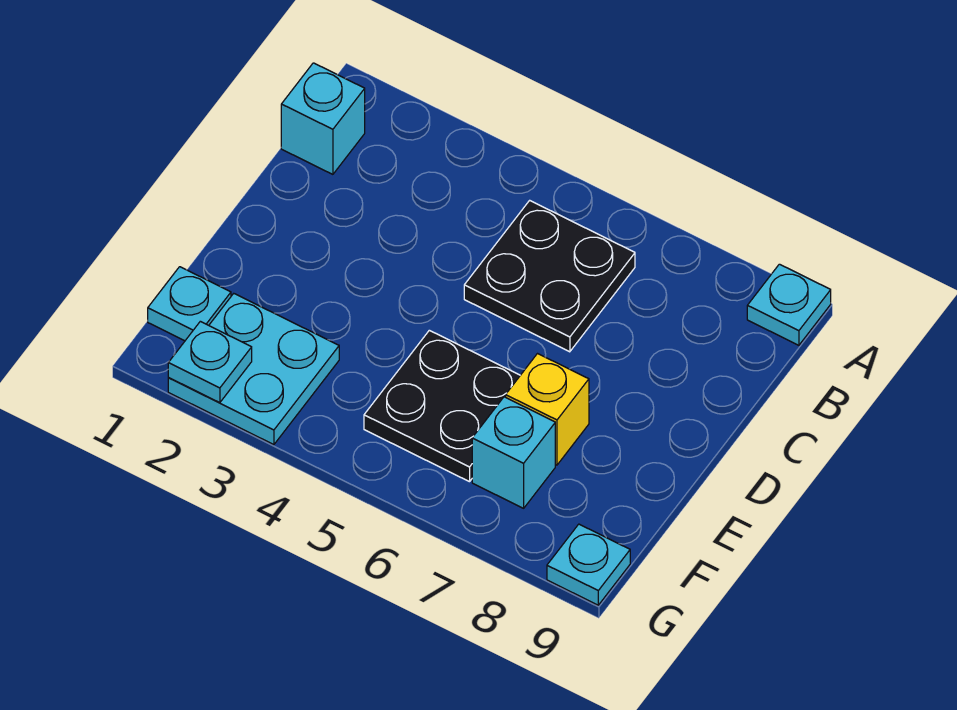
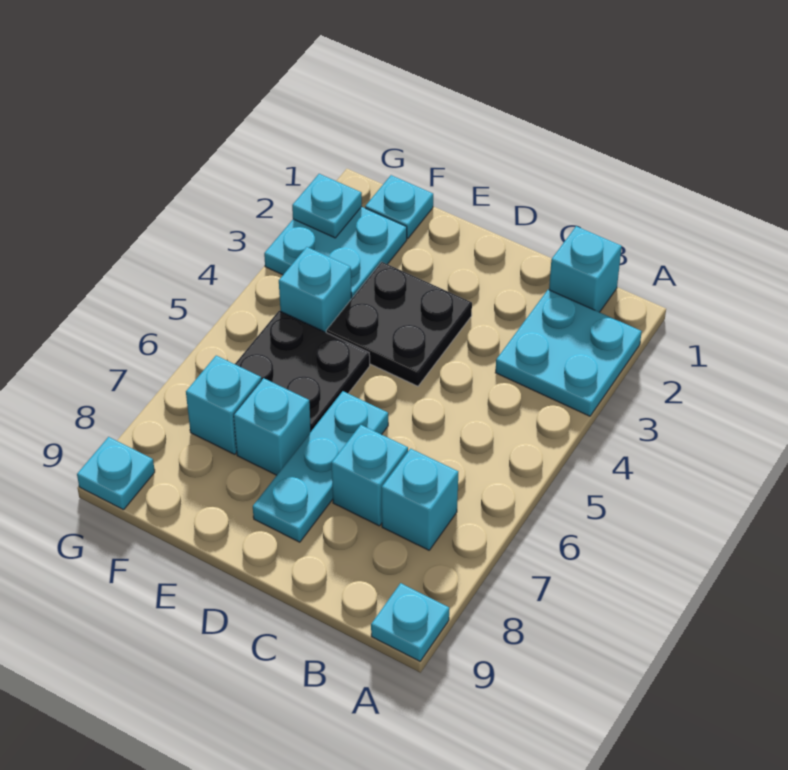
none -> cyan 2x2 plate [495,290,642,416]
black 2x2 plate [464,200,635,352] -> black 2x2 plate moved to [326,262,472,386]
none -> cyan 1x1 brick [382,449,458,550]
none -> cyan 1x1 brick [332,425,408,526]
none -> cyan 1x3 plate [253,391,388,542]
yellow 1x1 brick [506,354,589,465] -> cyan 1x1 brick [234,378,311,475]
none -> cyan 1x1 brick [279,247,351,332]

